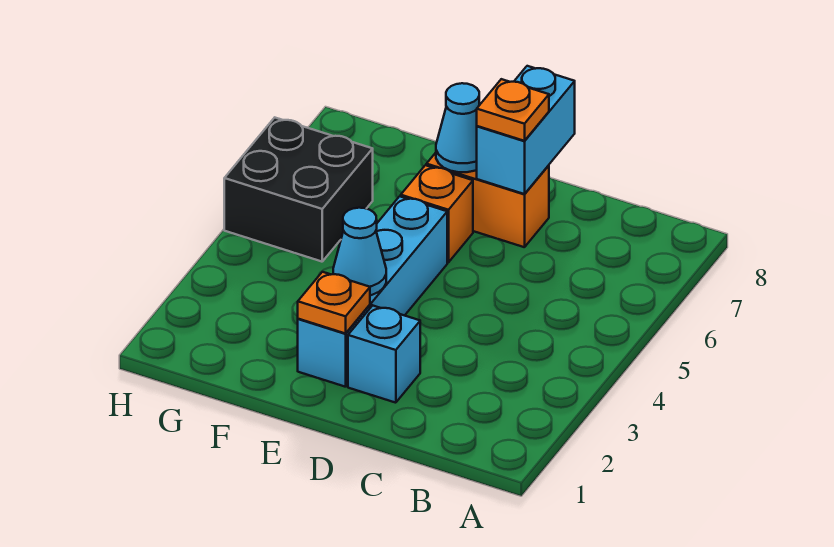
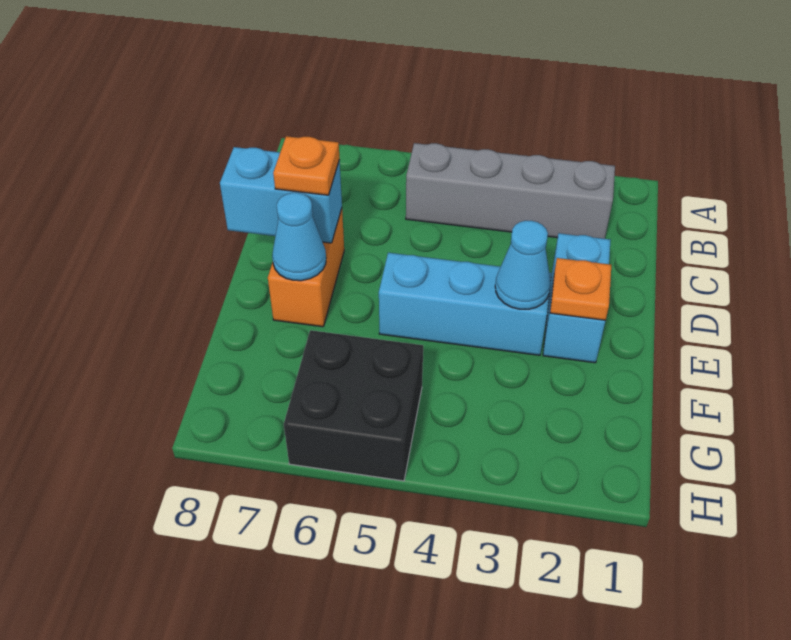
none -> grey 1x4 brick [406,143,615,239]
orange 1x1 brick [401,165,473,262] -> none

